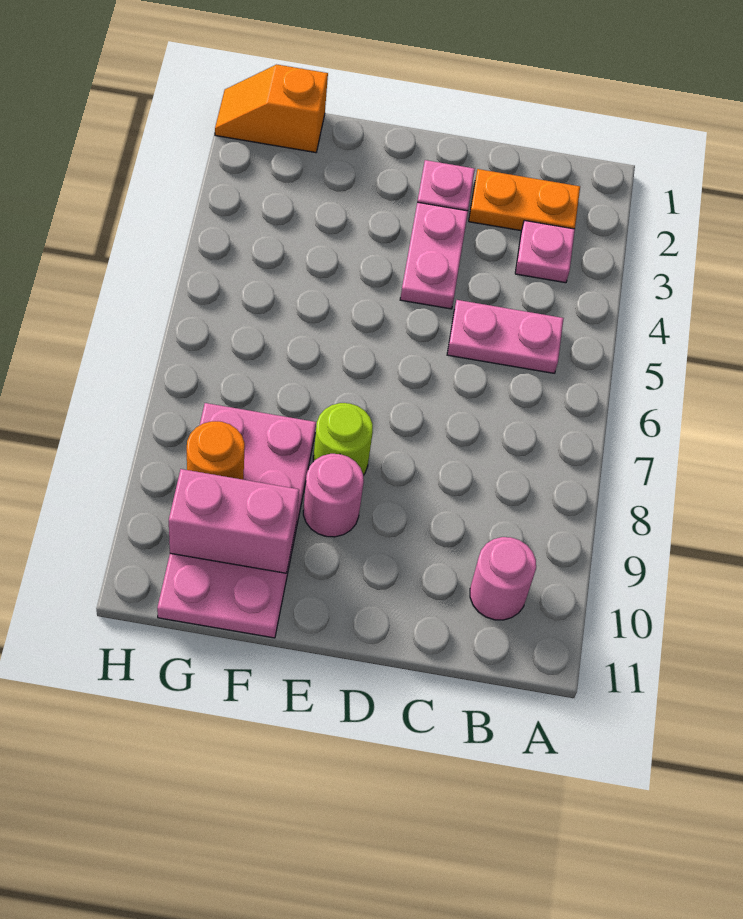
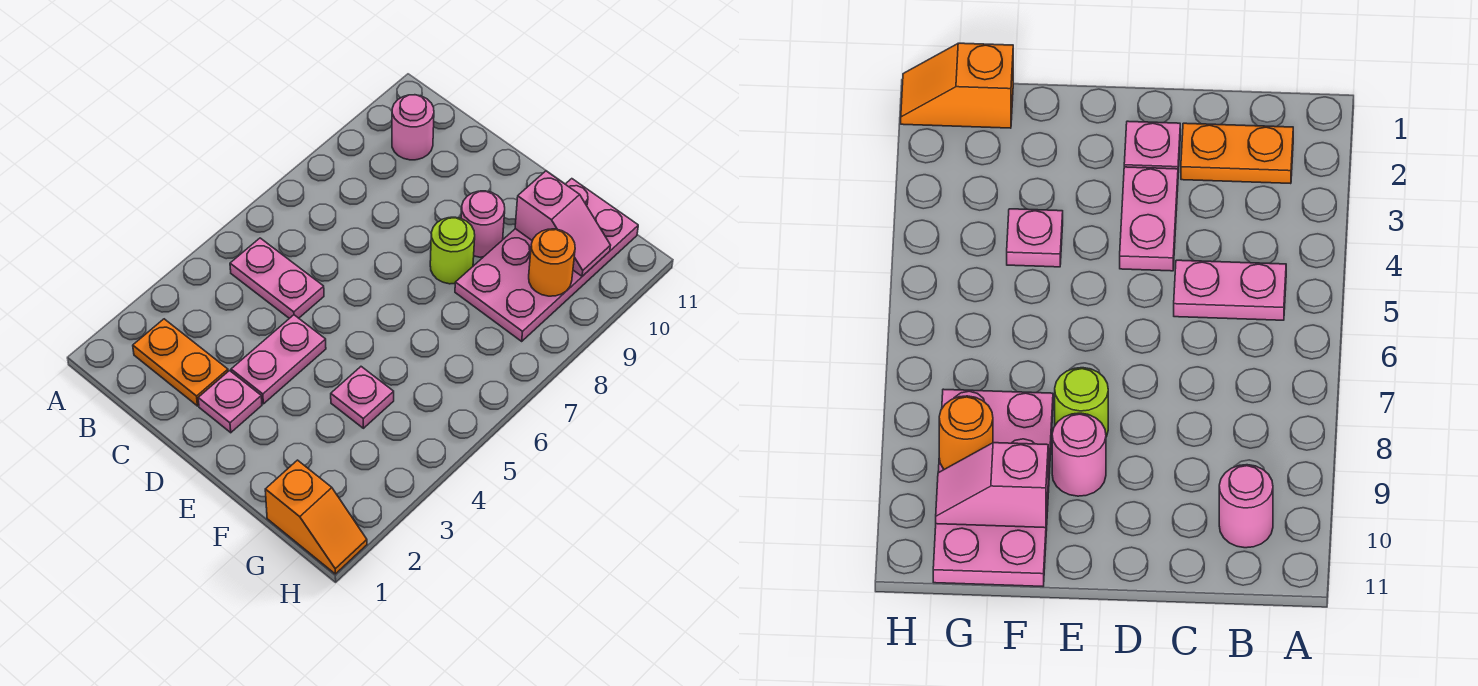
pink 1x1 plate [515,220,575,283] -> pink 1x1 plate moved to [331,367,394,428]
pink 1x2 brick [169,469,299,573] -> pink 1x2 slope [515,171,610,276]

